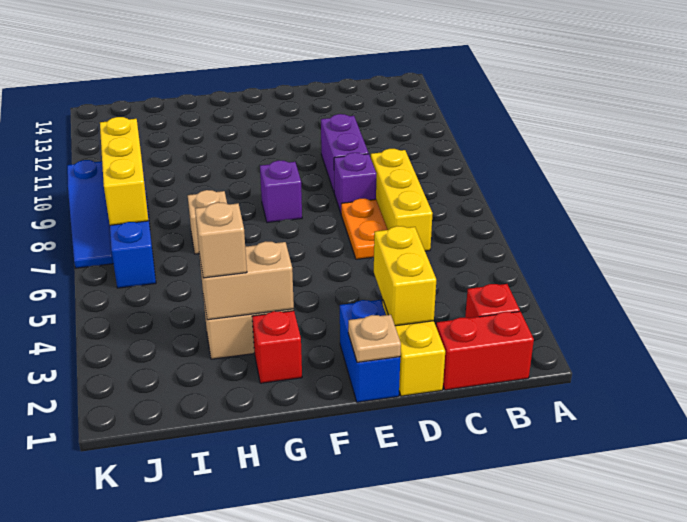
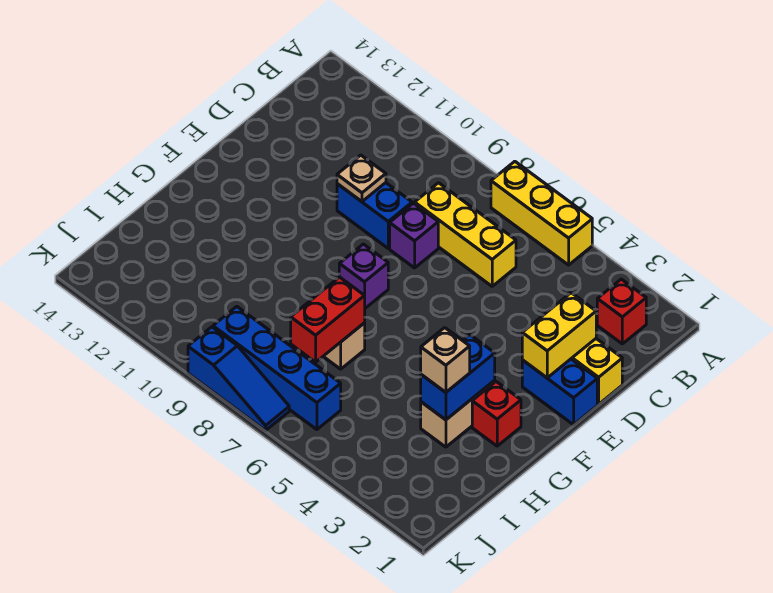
red 1x2 brick [436,311,534,390] -> red 1x2 brick moved to [291,277,365,362]
yellow 1x2 brick [374,226,436,326] -> yellow 1x2 brick turned to [522,293,596,378]
orange 1x2 plate [341,199,388,259] -> none
purple 1x2 brick [321,114,369,192] -> blue 1x2 brick [337,183,412,248]
tan 1x1 plate [348,315,401,362] -> tan 1x1 plate moved to [337,155,386,202]
tan 1x2 brick [199,241,294,320] -> blue 1x2 brick [421,335,495,420]
yellow 1x3 brick [100,117,149,225] -> yellow 1x3 brick moved to [491,161,592,265]

